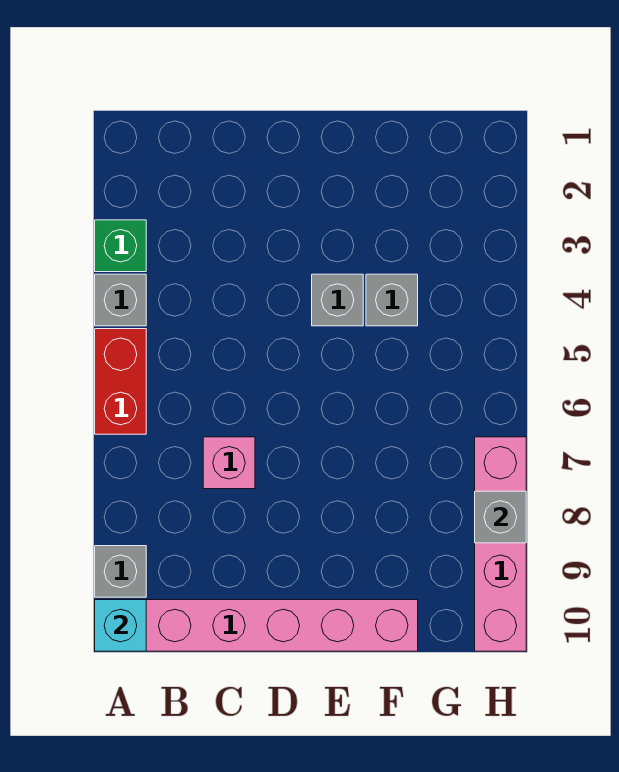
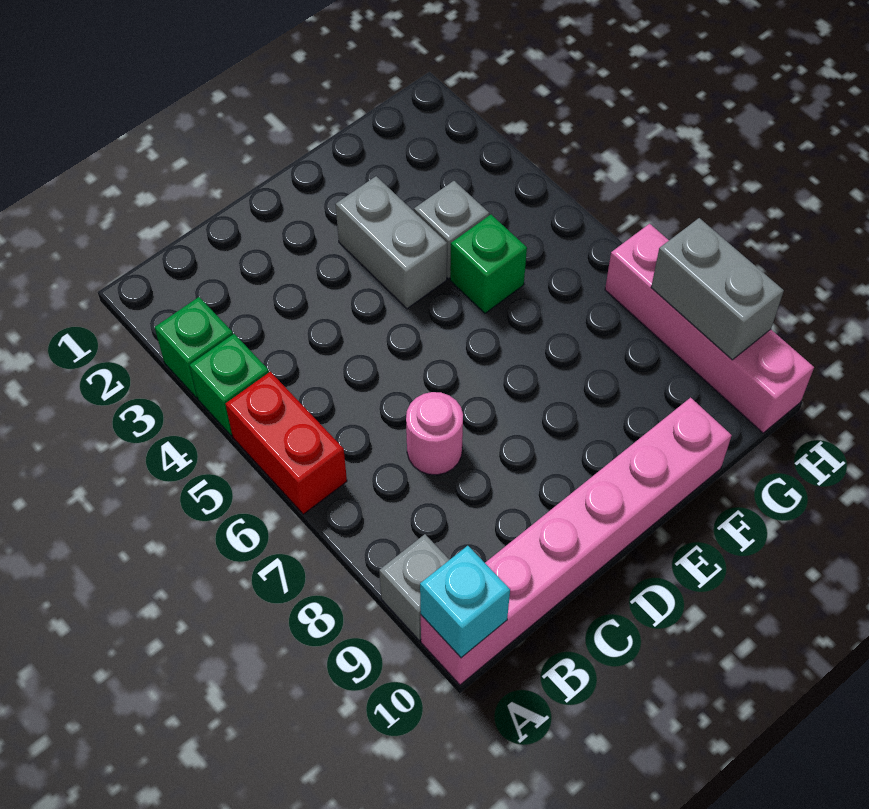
grey 1x1 brick [95,274,146,326] -> green 1x1 brick [190,334,269,436]
pink 1x1 brick [203,437,255,489] -> pink 1x1 round brick [406,392,463,475]
grey 1x1 brick [312,274,363,326] -> grey 1x2 brick [335,176,447,309]
none -> green 1x1 brick [450,215,527,313]
grey 1x1 brick [475,491,526,543] -> grey 1x2 brick [651,218,784,360]

